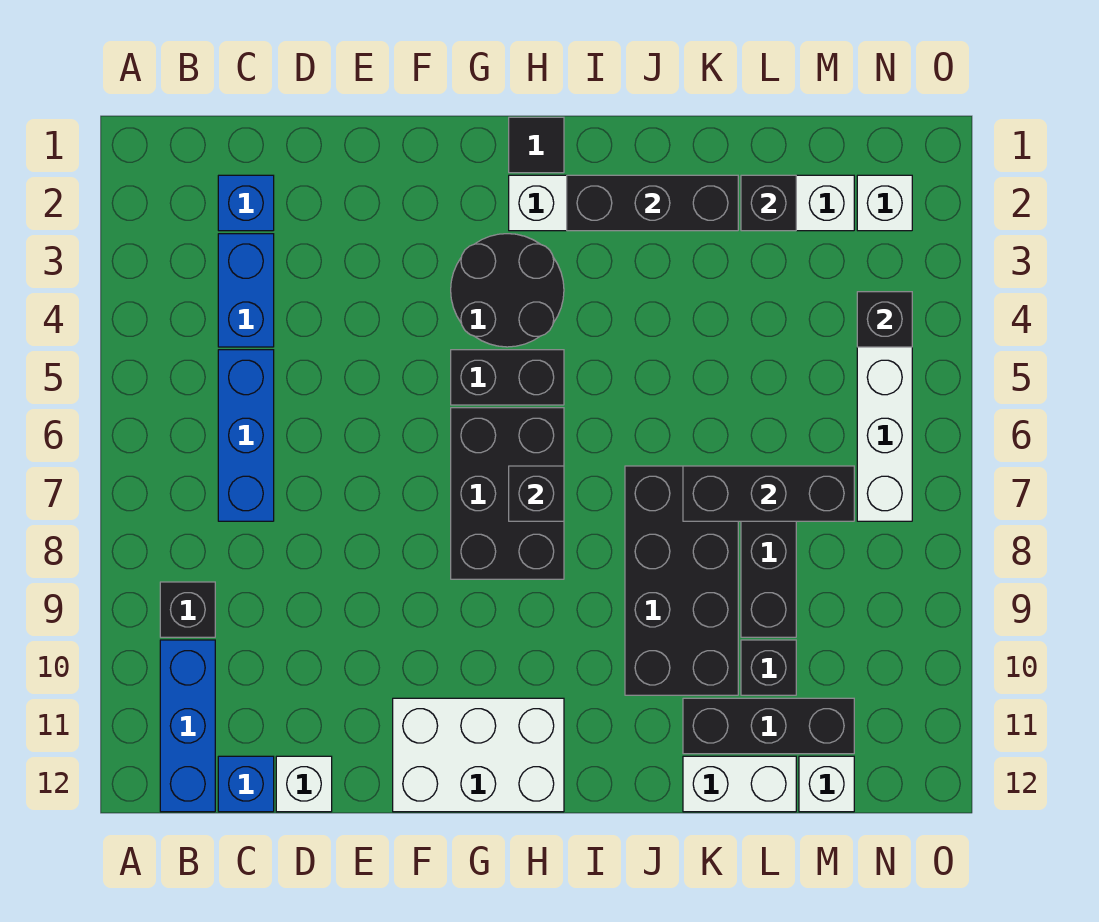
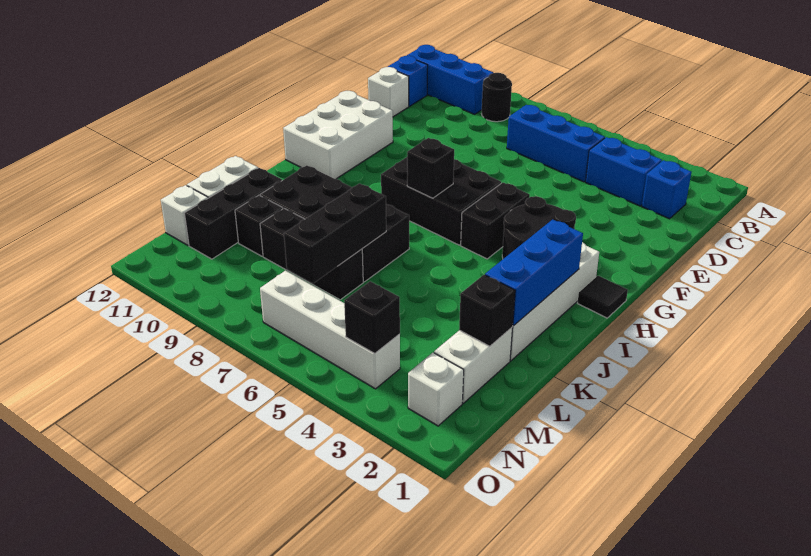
black 1x1 brick [160,582,215,637] -> black 1x1 round brick [482,73,512,122]
black 1x3 brick [567,175,738,231] -> blue 1x3 brick [485,219,583,325]

